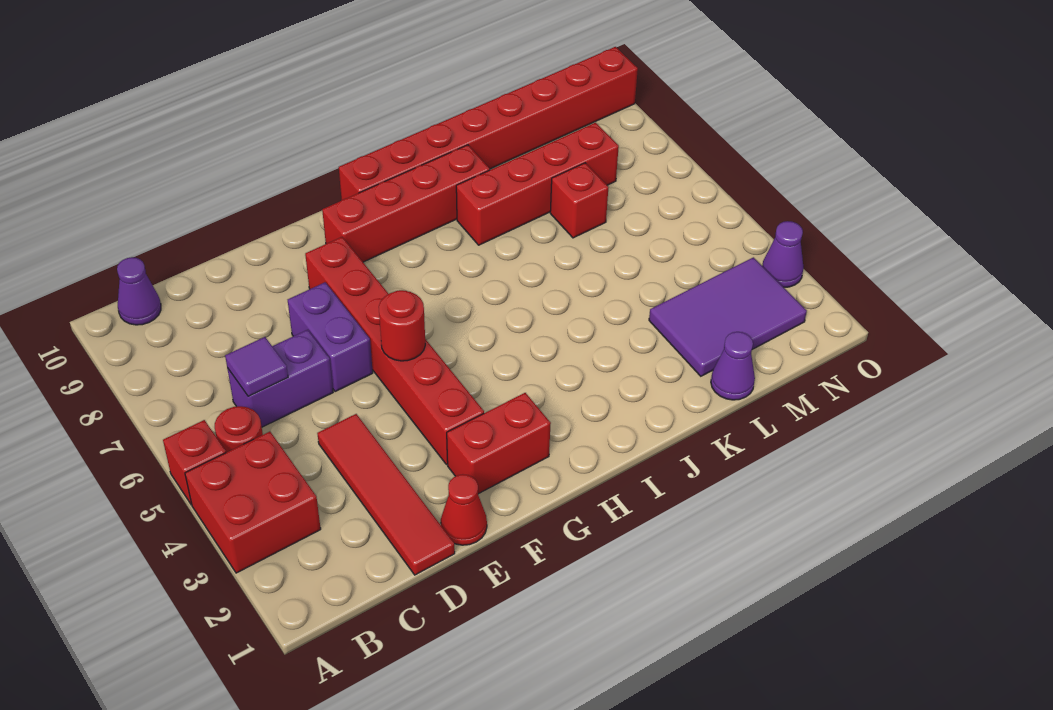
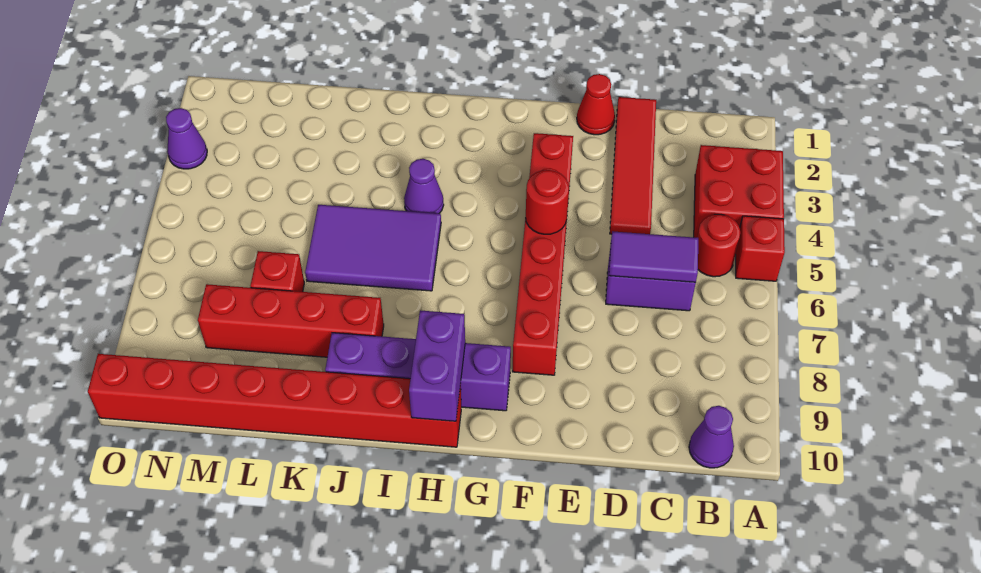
purple 1x1 tile [225,337,288,396] -> purple 1x2 tile [609,231,698,283]
purple 1x2 brick [288,282,373,392] -> purple 1x2 brick moved to [409,310,465,421]
red 1x2 brick [447,393,551,494] -> none
red 1x4 brick [322,145,490,262] -> purple 1x4 brick [325,333,511,411]
purple 1x1 cone [711,332,755,400] -> purple 1x1 cone moved to [404,159,444,213]
purple 2x3 tile [649,257,807,376] -> purple 2x3 tile moved to [305,205,441,291]

